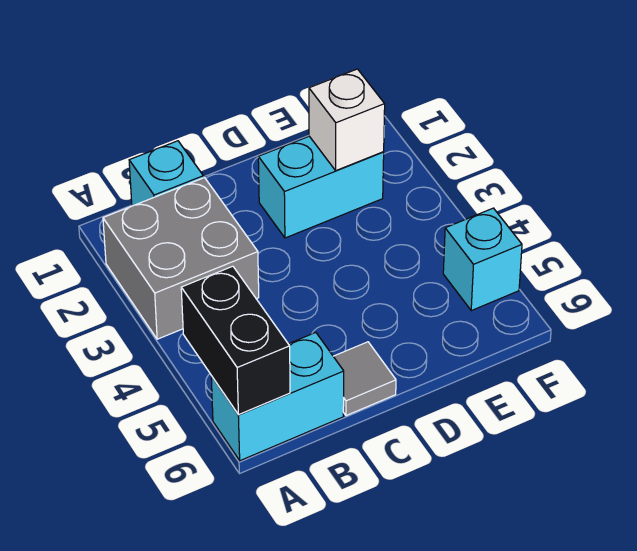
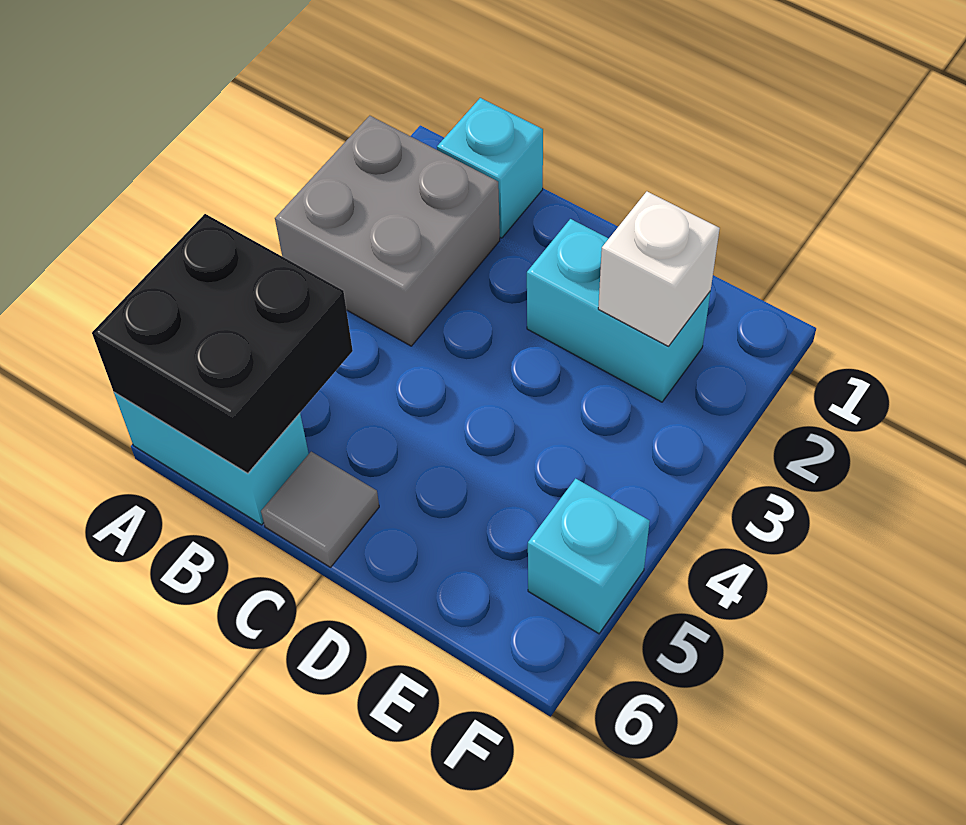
black 1x2 brick [181,266,290,415] -> black 2x2 brick [92,214,353,473]

